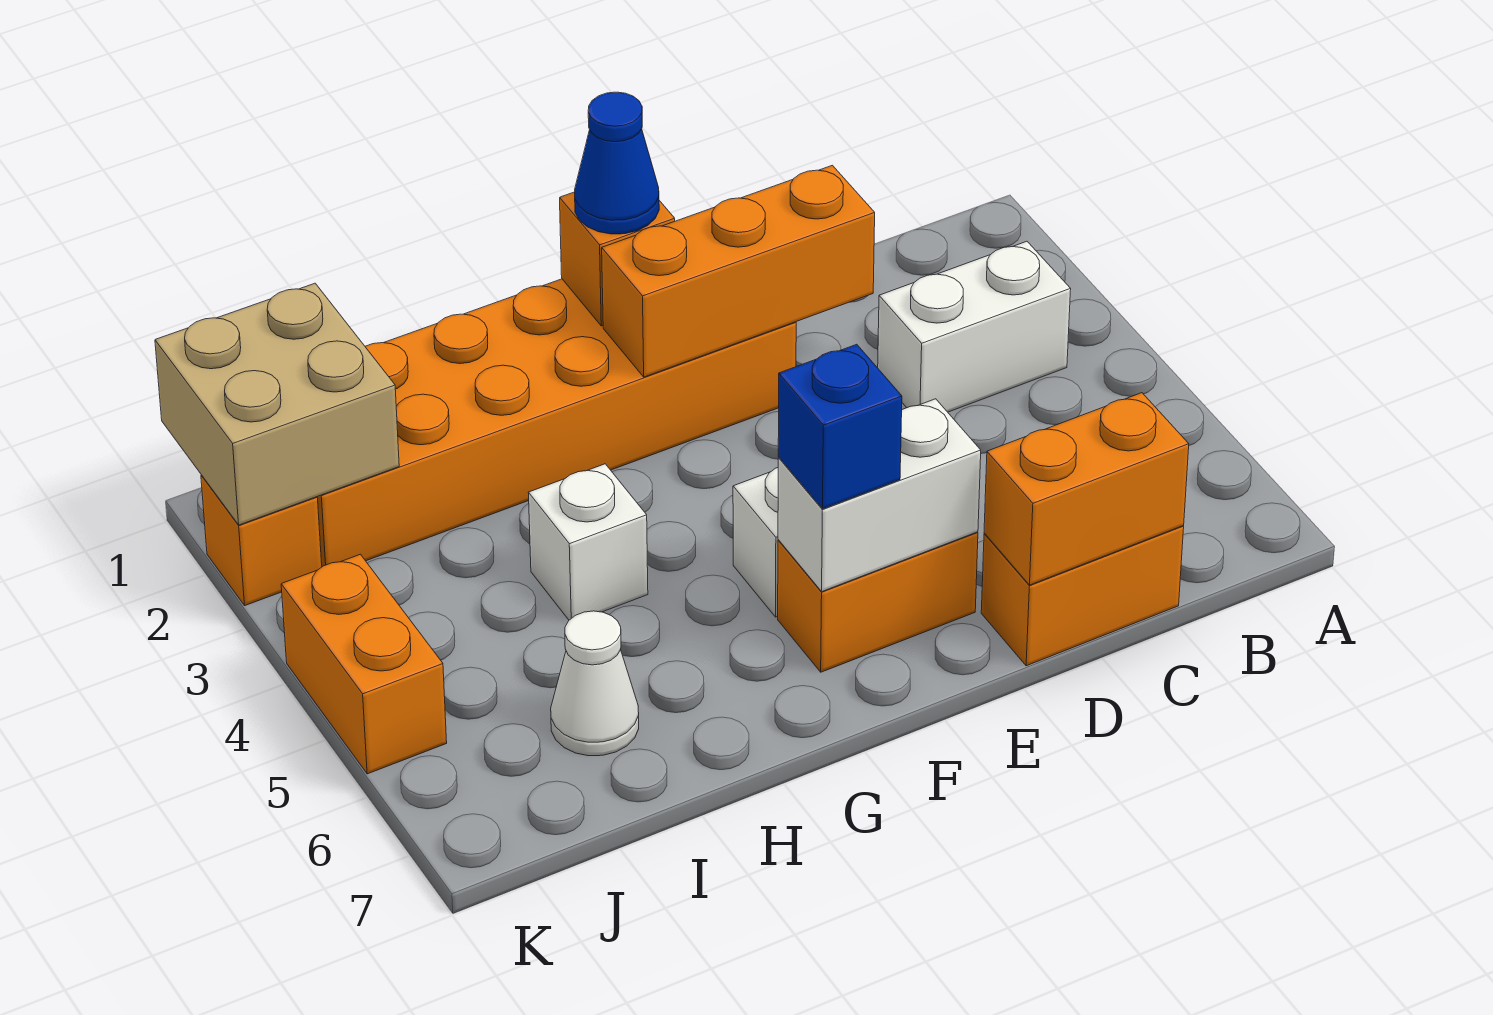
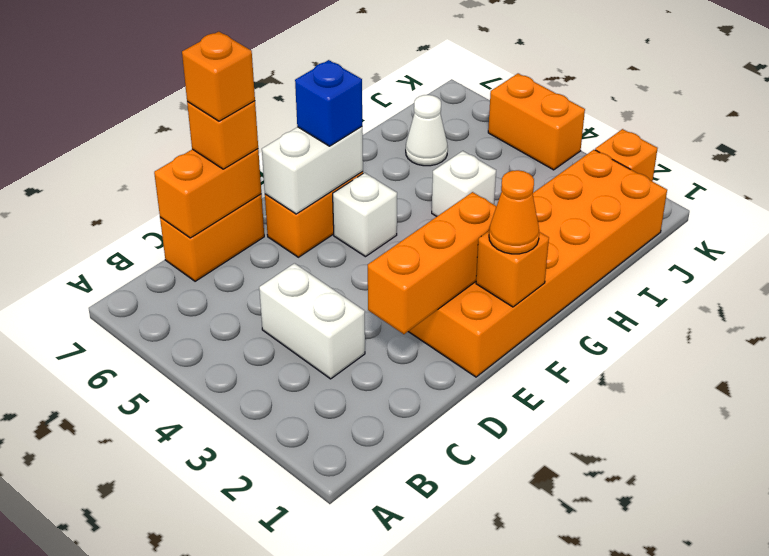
white 1x2 brick [878,241,1071,412] -> white 1x2 brick turned to [259,263,365,379]
none -> orange 1x1 brick [187,101,258,169]
none -> orange 1x1 brick [182,32,255,121]
blue 1x1 cone [575,92,659,234] -> orange 1x1 cone [489,170,539,254]
tan 2x2 brick [155,283,399,525] -> none

